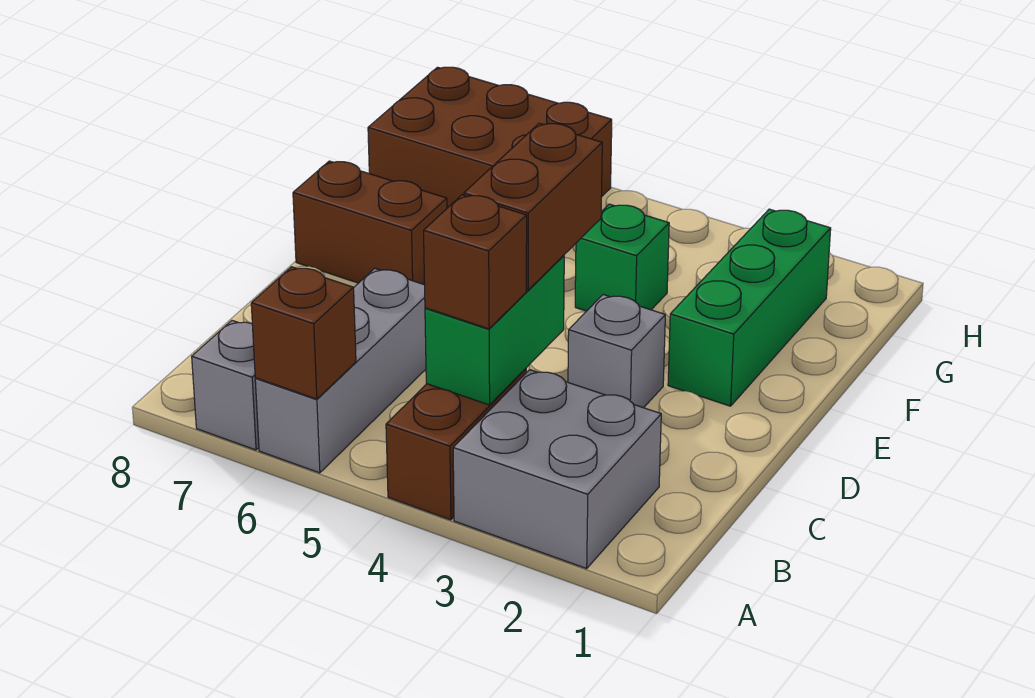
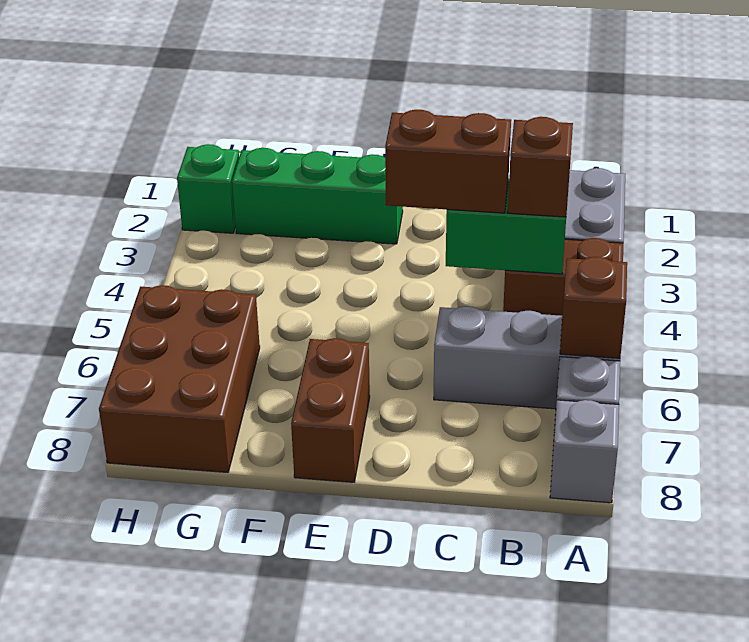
grey 1x1 brick [568,295,665,408] -> grey 1x1 brick moved to [550,400,619,503]
green 1x1 brick [575,204,669,311] -> green 1x1 brick moved to [177,144,239,233]

